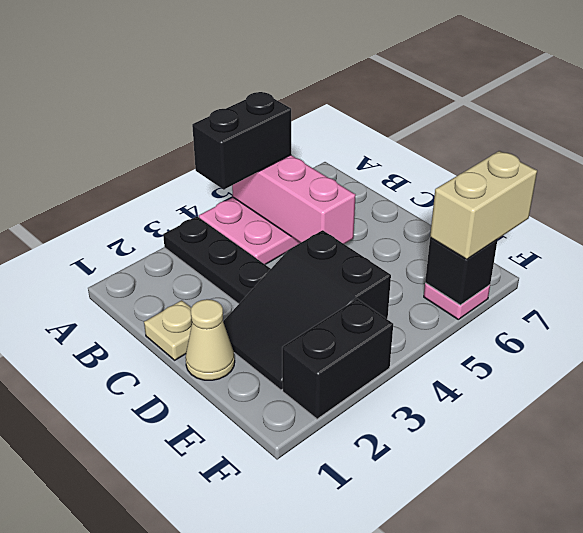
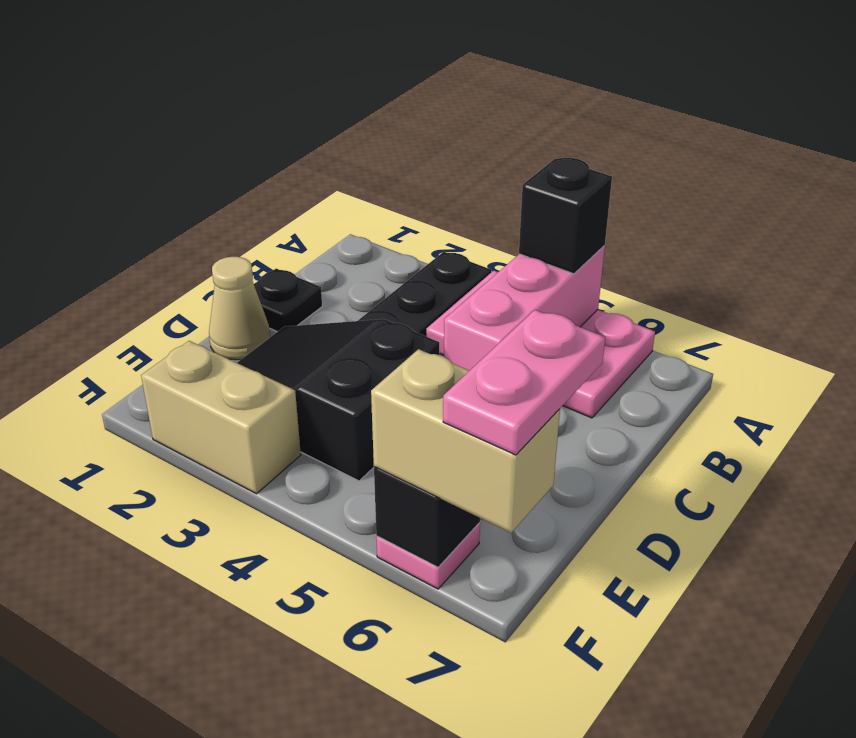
black 1x2 brick [192,92,291,189] -> black 1x1 brick [519,158,612,274]
tan 1x1 plate [144,300,192,360] -> black 1x1 plate [254,269,322,332]
none -> pink 1x2 plate [443,310,605,455]
black 1x2 brick [282,299,393,419] -> tan 1x2 brick [141,341,301,494]

